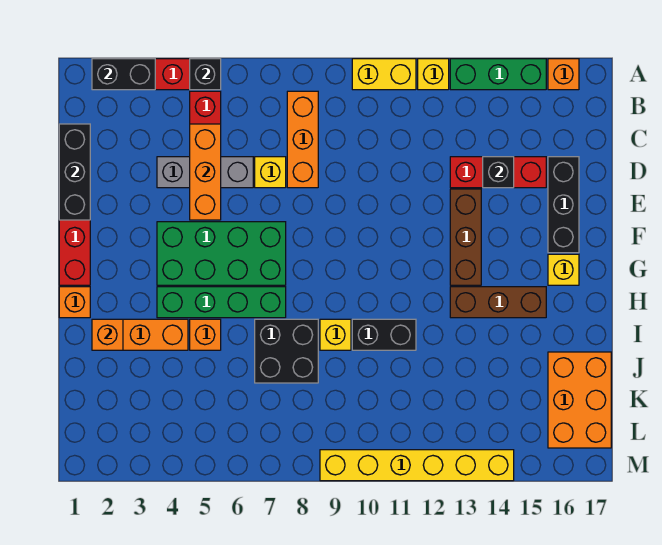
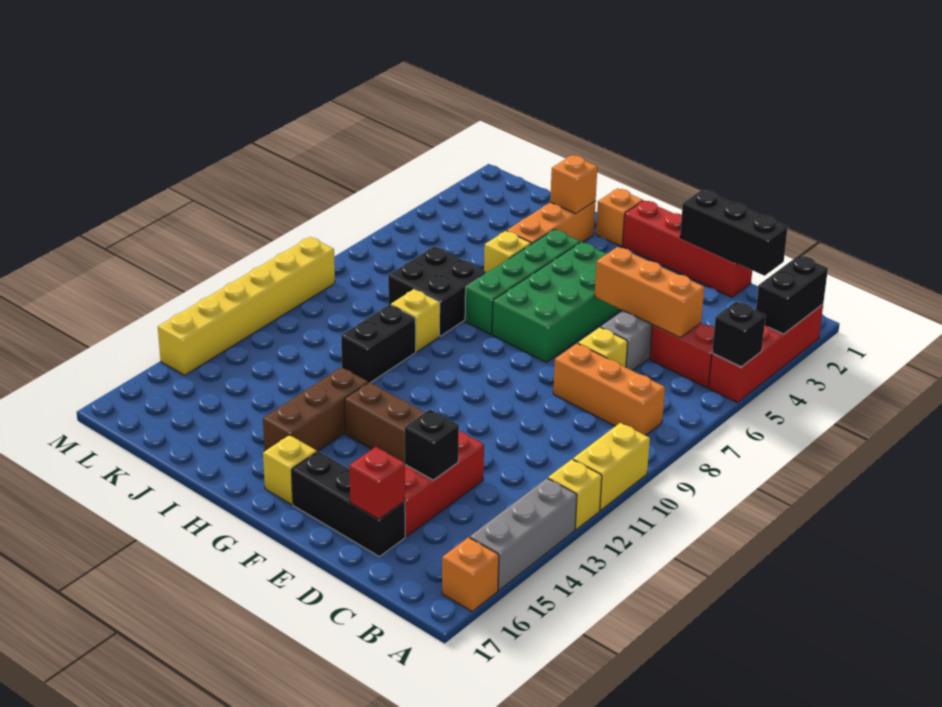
green 1x3 brick [450,59,546,90] -> grey 1x3 brick [470,478,577,590]
none -> red 1x1 brick [349,447,405,519]
orange 1x1 brick [190,319,221,350] -> yellow 1x1 brick [484,231,531,273]
orange 2x3 brick [548,352,611,448] -> none

